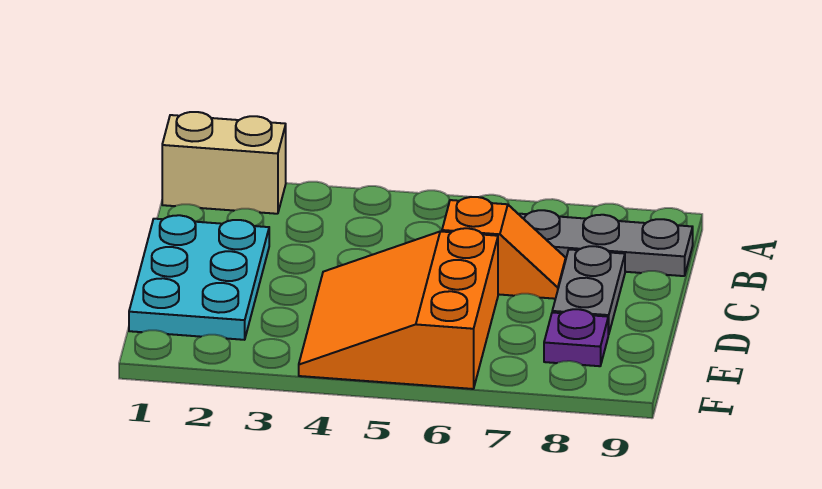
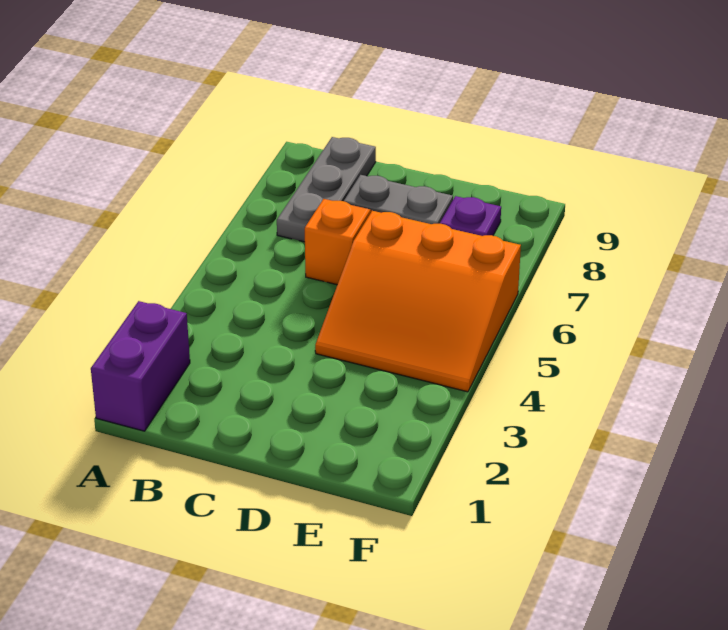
tan 1x2 brick [162,112,286,214] -> purple 1x2 brick [91,301,190,431]
cyan 2x3 plate [129,215,269,340] -> none

